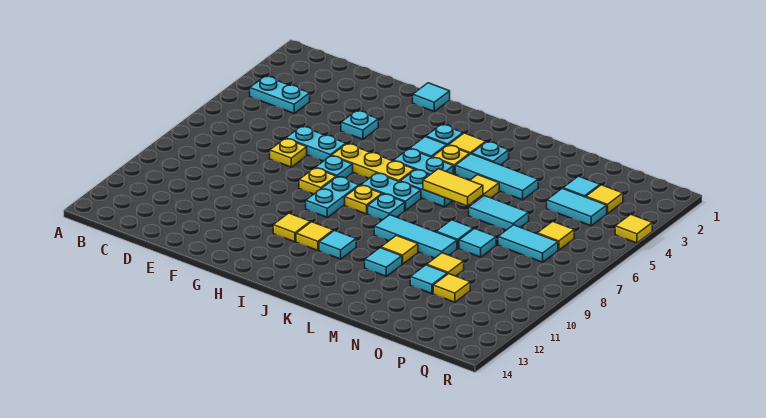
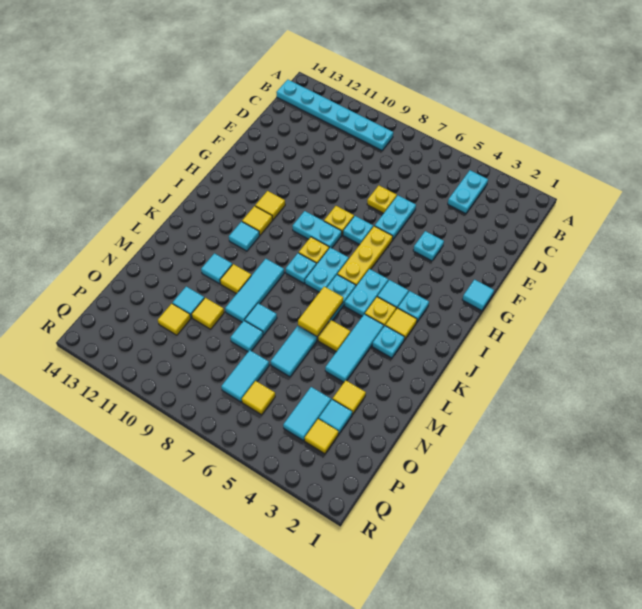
none -> cyan 1x6 plate [276,80,393,150]
yellow 1x1 tile [615,214,652,243] -> yellow 1x1 tile moved to [333,380,366,414]

